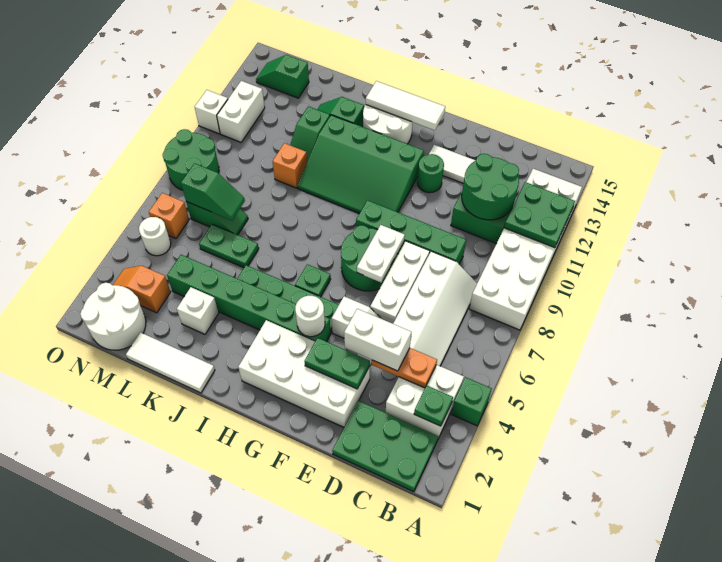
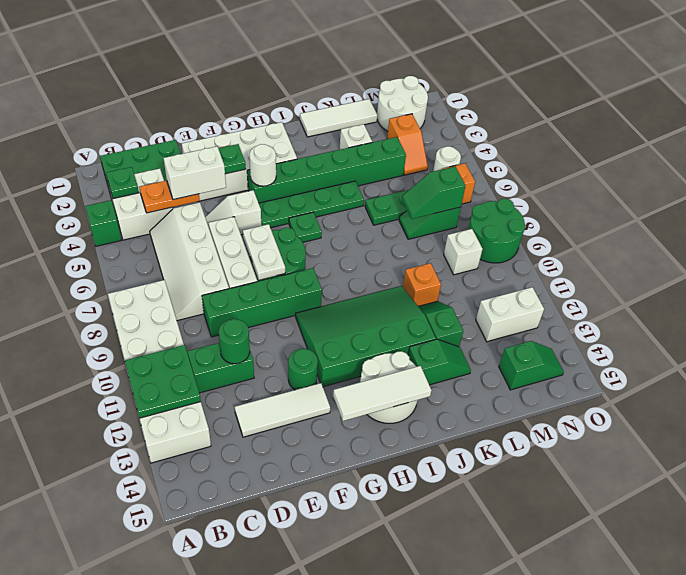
green 2x2 round brick [462,154,519,220] -> green 1x1 round brick [219,319,250,364]
orange 1x2 slope [113,266,171,313] -> orange 1x2 slope turned to [387,114,428,175]
white 1x2 brick [217,81,265,142] -> white 1x2 brick turned to [476,287,544,342]
white 1x1 brick [195,90,228,134] -> white 1x1 brick moved to [444,229,483,275]

